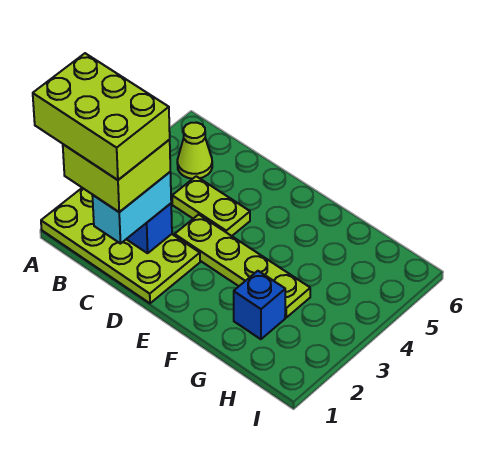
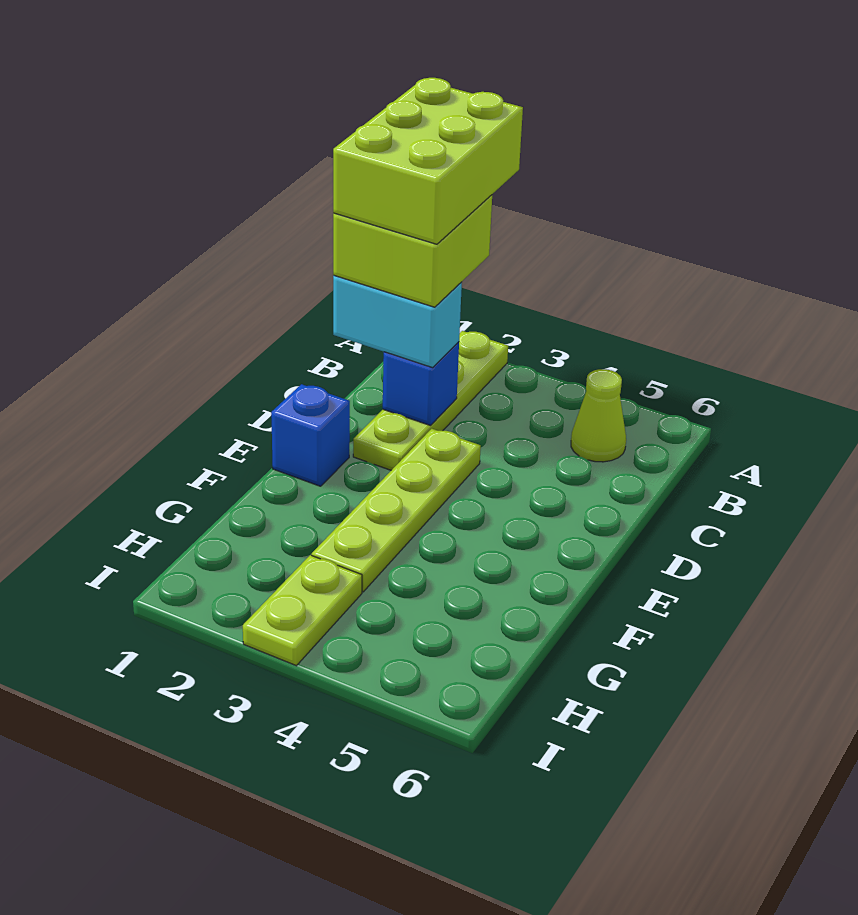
lime 2x4 plate [41,188,200,303] -> lime 1x4 plate [353,331,508,470]
lime 1x2 plate [172,176,250,236] -> lime 1x2 plate moved to [243,555,362,666]
blue 1x1 brick [234,271,285,339] -> blue 1x1 brick moved to [271,384,350,486]

